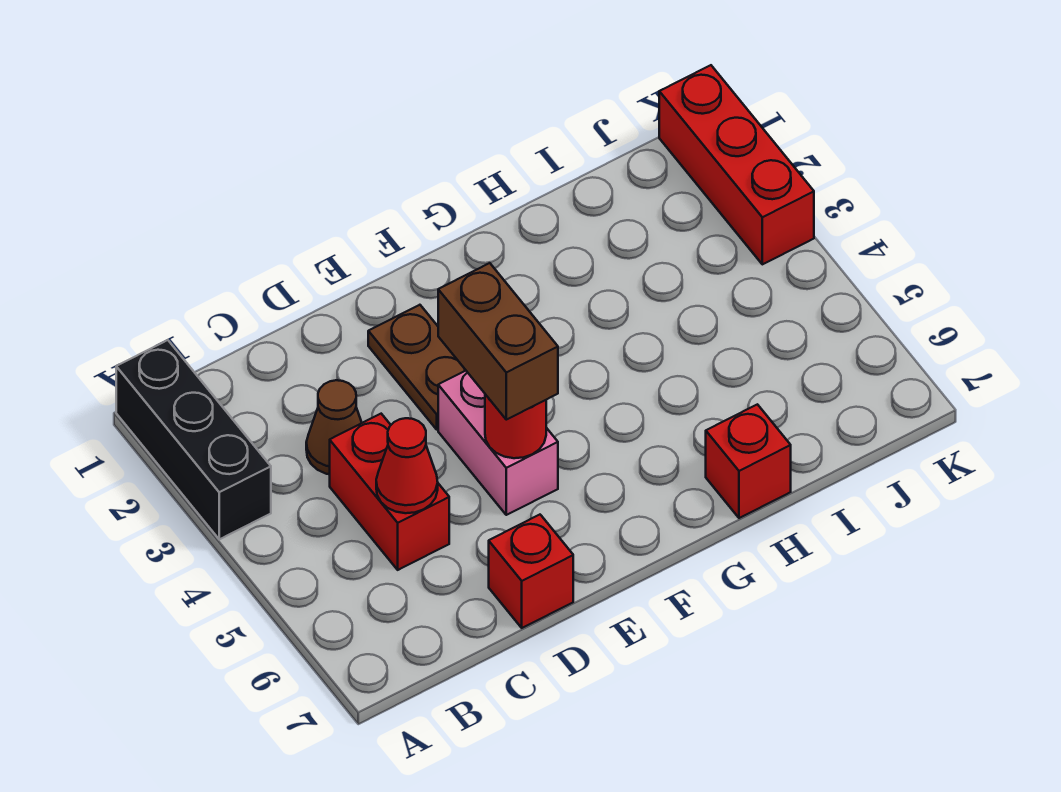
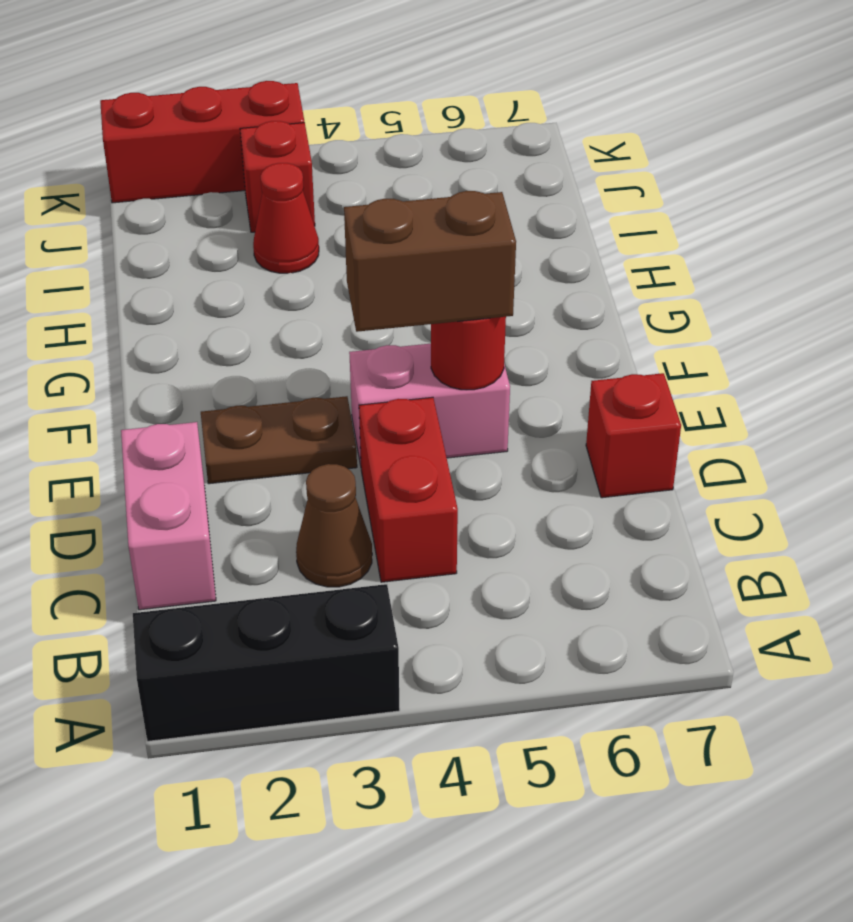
none -> pink 1x2 brick [121,422,216,610]
red 1x2 brick [330,414,449,570] -> red 1x2 brick turned to [359,397,458,582]
red 1x1 cone [376,418,438,513] -> red 1x1 cone moved to [253,163,319,273]
red 1x1 brick [706,404,791,518] -> red 1x1 brick moved to [240,121,315,232]

